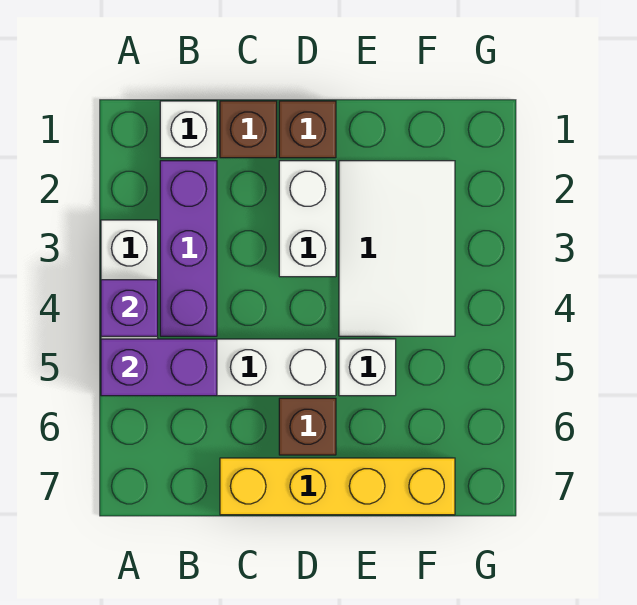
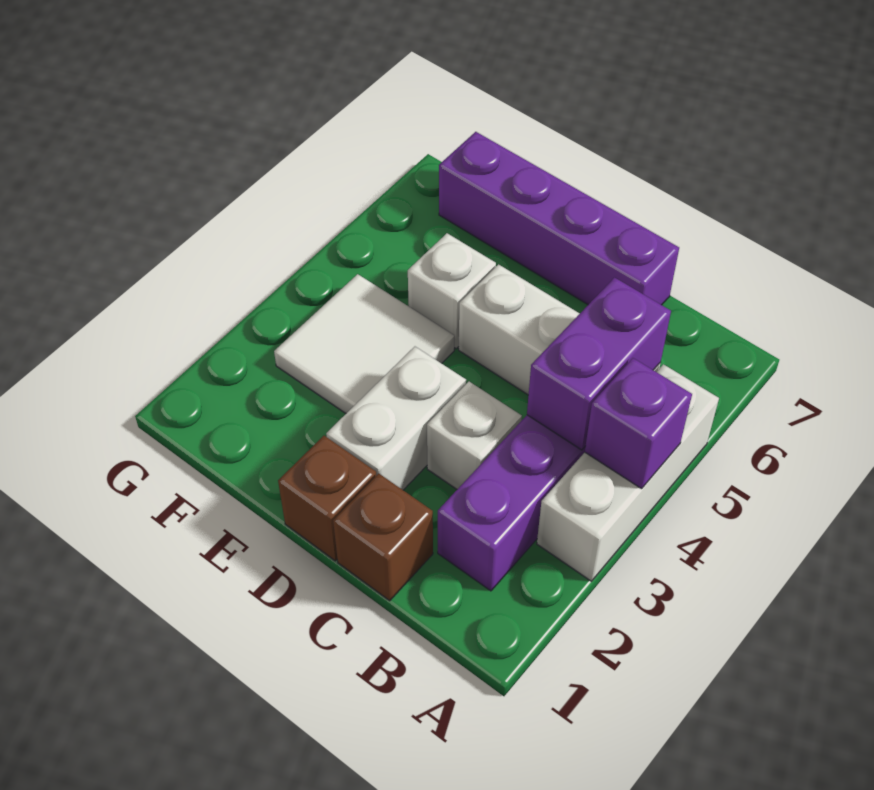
purple 1x2 brick [101,339,217,396] -> purple 1x2 brick turned to [527,278,671,450]
white 1x1 brick [160,101,217,158] -> white 1x1 brick moved to [427,382,522,489]
yellow 1x4 brick [220,458,455,515] -> purple 1x4 brick [439,132,679,305]
brown 1x1 brick [279,398,336,455] -> none
white 2x3 tile [339,161,455,336] -> white 2x2 tile [274,274,454,413]

